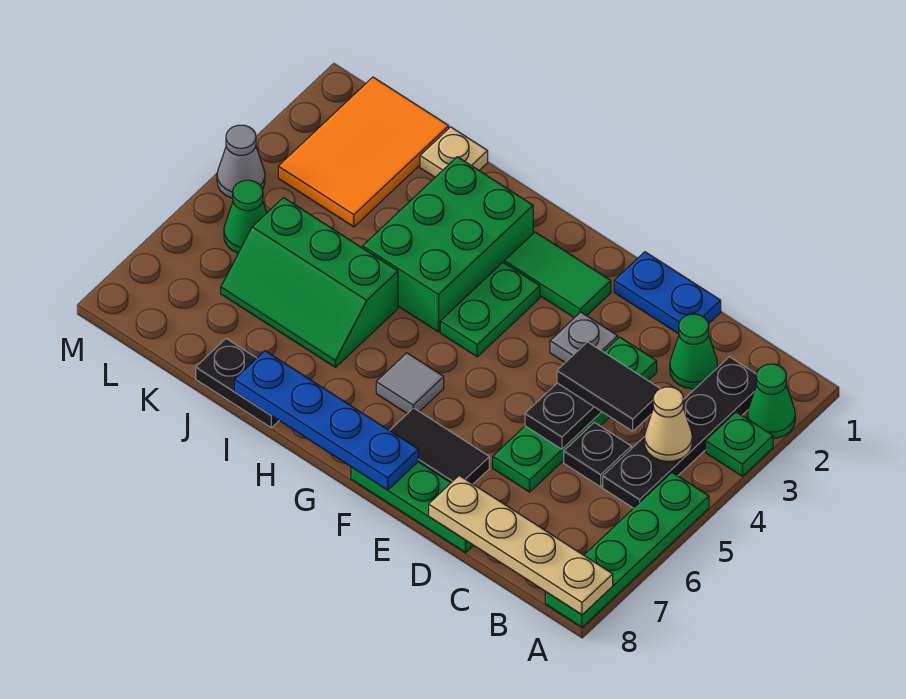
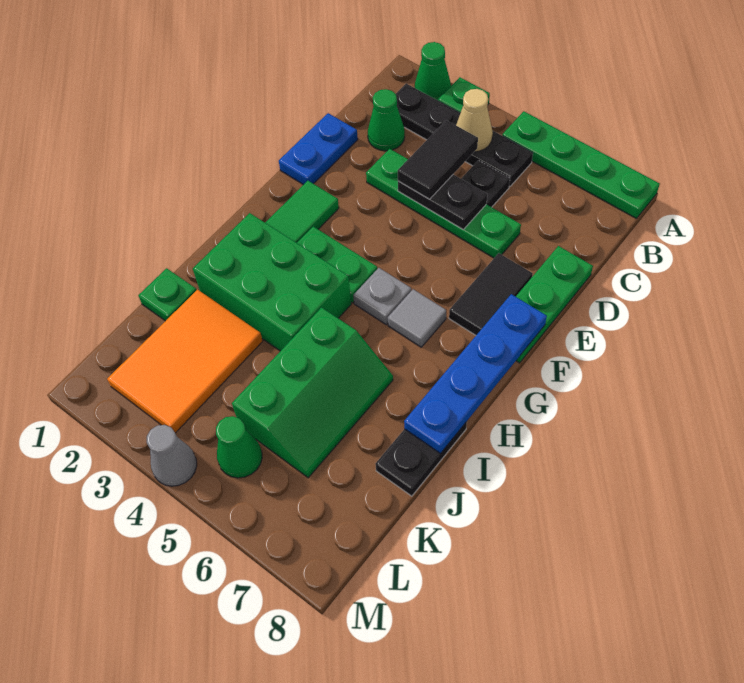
tan 1x4 plate [429,476,613,615] -> none
grey 1x1 plate [550,312,618,362] -> grey 1x1 plate moved to [353,268,411,325]
tan 1x1 plate [420,127,488,177] -> green 1x1 plate [138,268,196,321]
orange 2x3 tile [278,77,449,227] -> orange 2x3 tile turned to [107,290,263,433]

